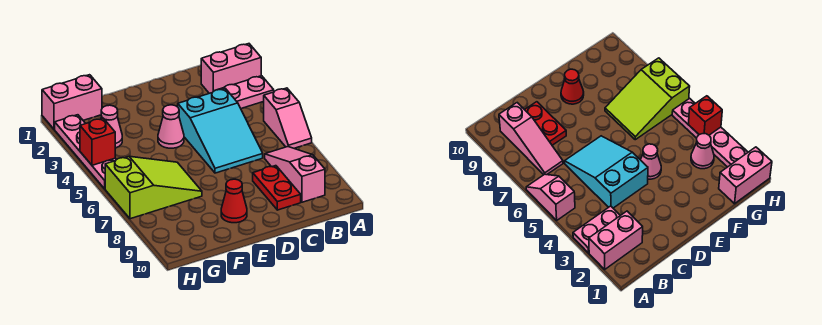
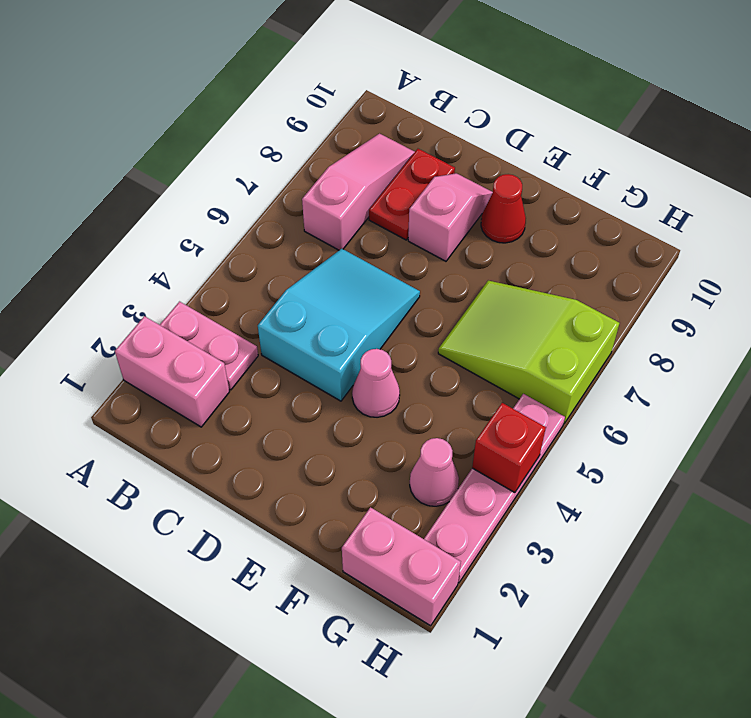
pink 1x2 slope [264,88,312,148] -> pink 1x2 slope moved to [408,173,493,261]
pink 1x3 slope [265,147,325,202] -> pink 1x3 slope turned to [302,134,415,250]

